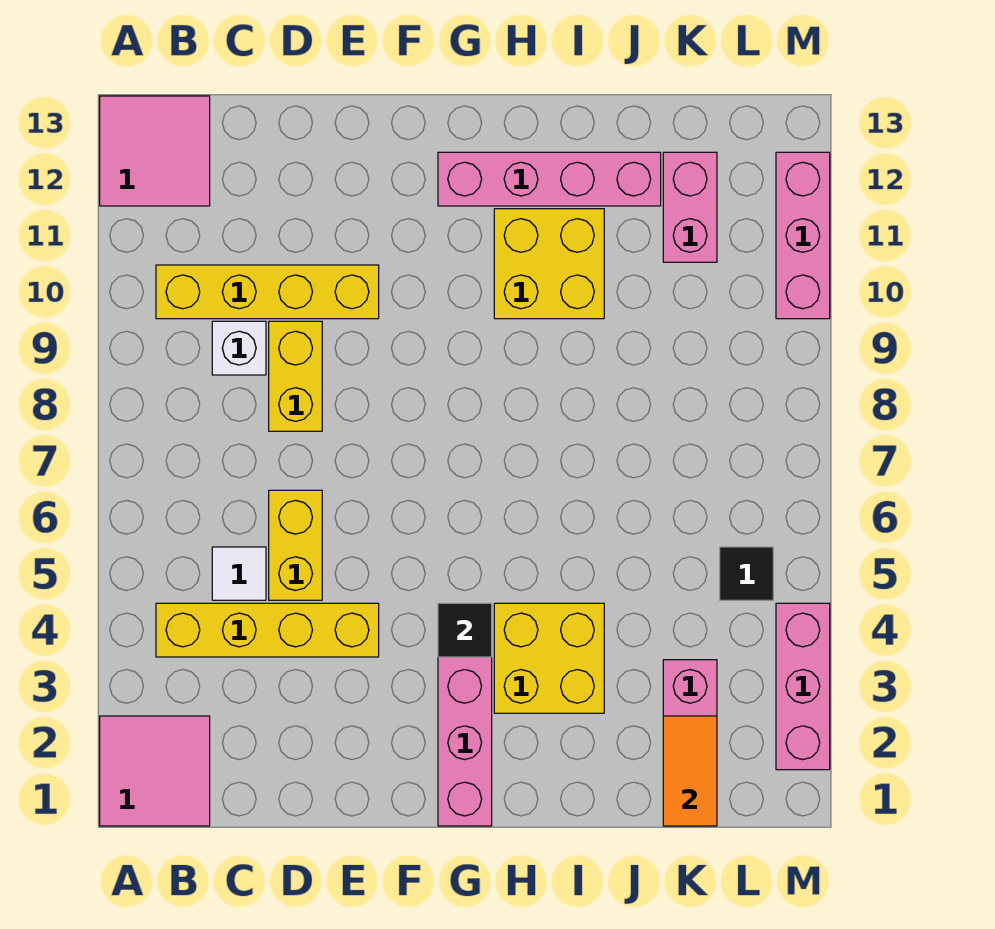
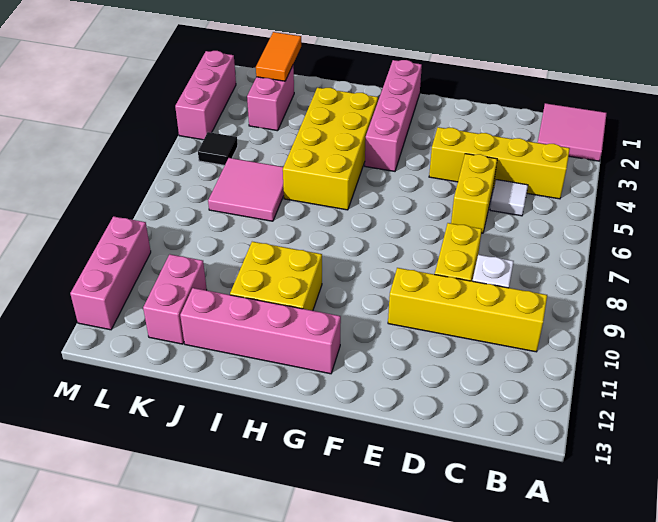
pink 2x2 tile [100,96,210,206] -> pink 2x2 tile moved to [208,158,284,221]
black 1x1 tile [438,603,492,657] -> none
yellow 2x2 brick [494,603,604,713] -> yellow 2x4 brick [283,88,378,210]

